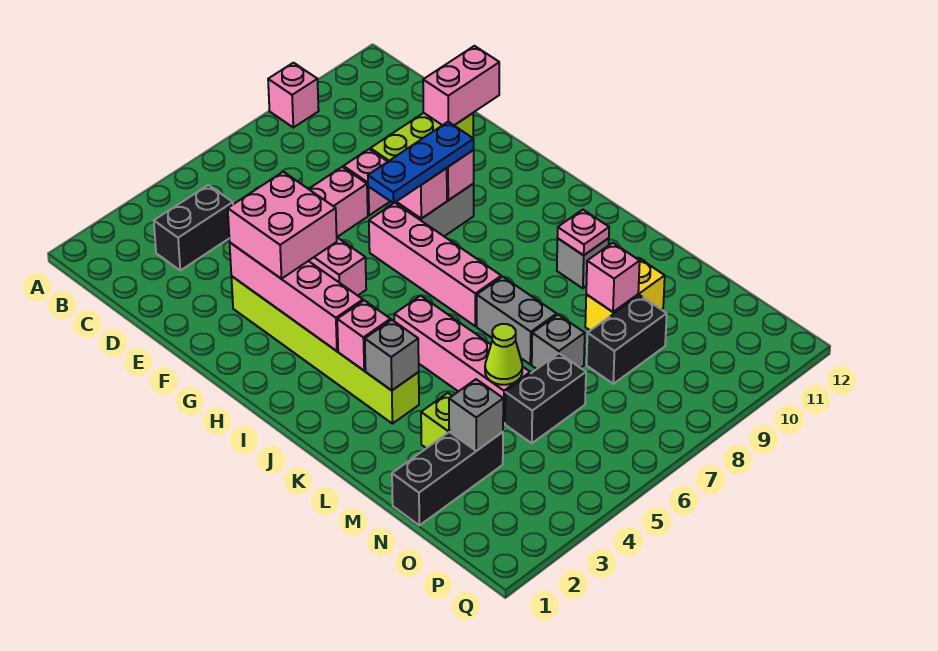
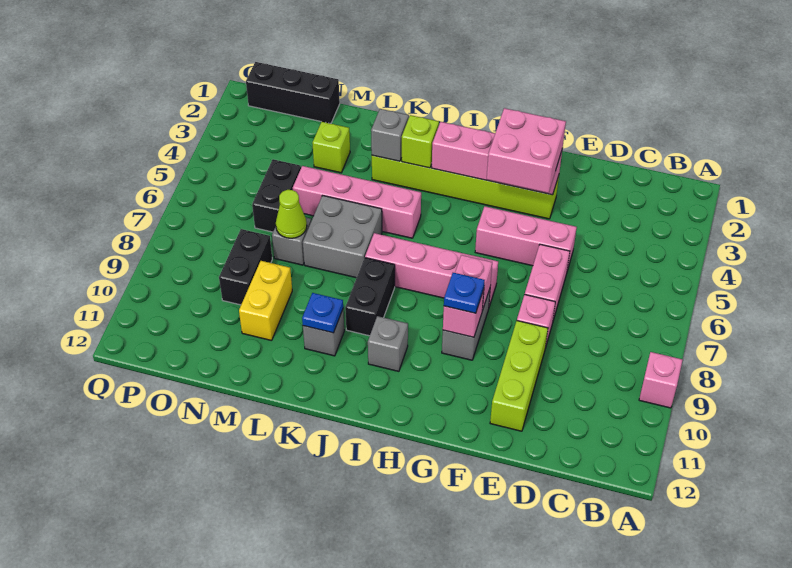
black 1x2 brick [154,185,233,270] -> black 1x2 brick moved to [345,258,395,336]
pink 1x2 brick [423,46,499,125] -> none
blue 1x3 plate [368,122,474,203] -> blue 1x1 plate [444,273,485,313]
pink 1x1 brick [337,300,391,370] -> lime 1x1 brick [402,115,439,168]
grey 1x2 brick [477,277,557,364] -> grey 2x2 brick [303,196,382,278]
pink 1x1 plate [557,210,609,255] -> blue 1x1 plate [302,293,343,333]
lime 1x1 cone [485,324,522,385] -> lime 1x1 cone moved to [276,190,307,238]
pink 1x1 brick [586,243,640,312] -> none
black 1x3 brick [392,432,503,525] -> black 1x3 brick turned to [246,62,340,124]
grey 1x1 brick [449,379,503,451] -> grey 1x1 brick moved to [368,316,408,371]

